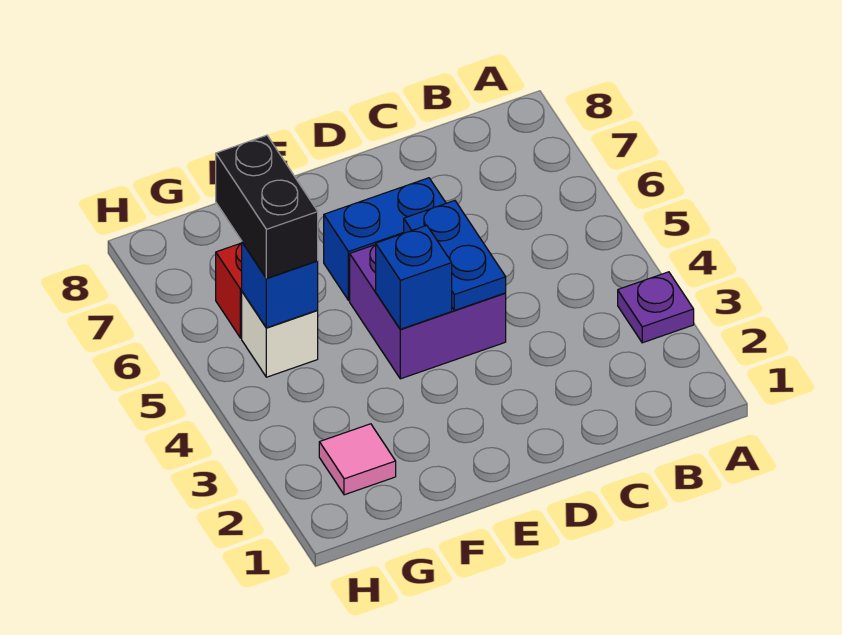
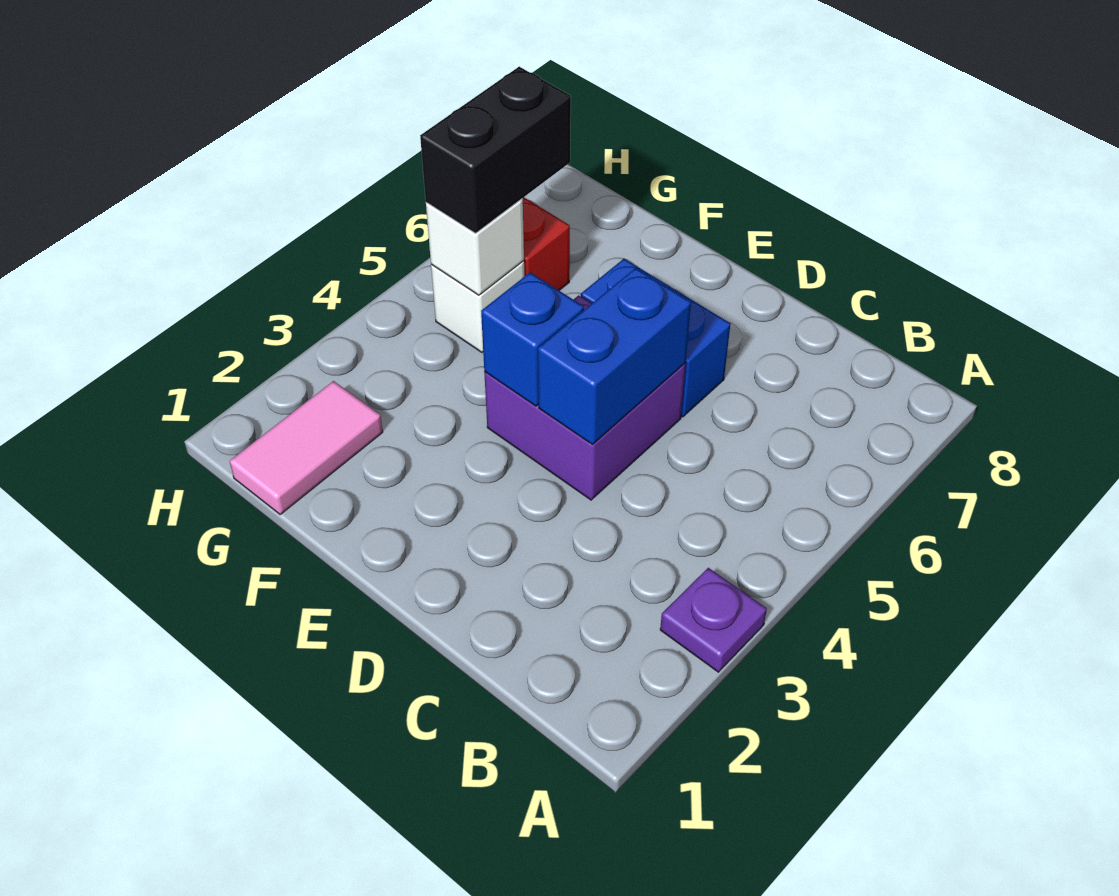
blue 1x2 plate [404,201,506,311] -> blue 1x2 brick [538,268,691,445]
pink 1x1 tile [319,424,396,495] -> pink 1x2 tile [230,381,383,515]
blue 1x1 brick [242,243,318,328] -> white 1x1 brick [426,199,524,295]

